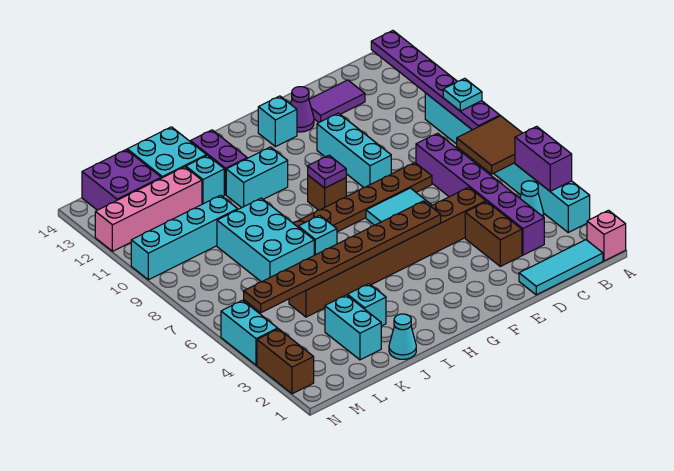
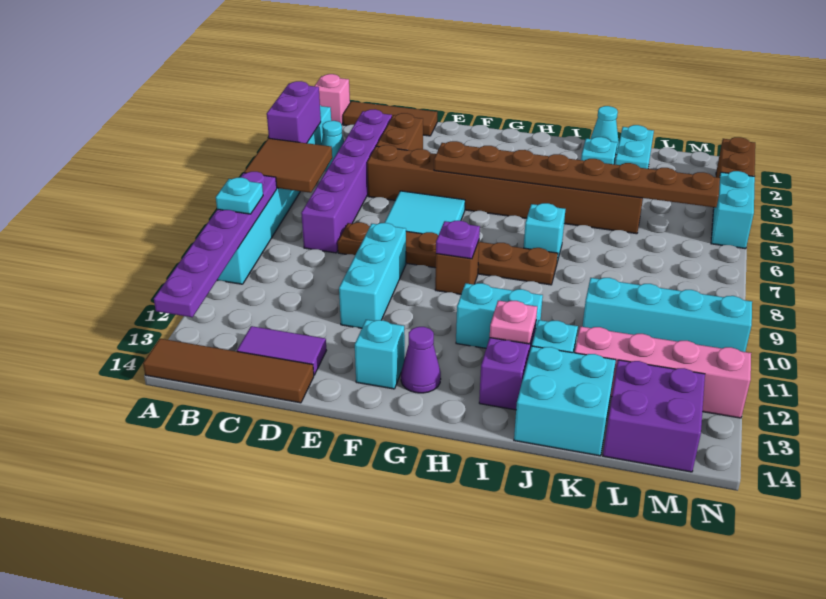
none -> brown 1x4 tile [143,339,314,403]
cyan 1x3 tile [519,240,603,295] -> brown 1x3 tile [343,101,437,136]
purple 1x1 cone [291,87,314,132] -> purple 1x1 cone moved to [401,327,441,393]
none -> pink 1x1 plate [490,301,537,344]
cyan 2x3 brick [217,198,314,282] -> none

